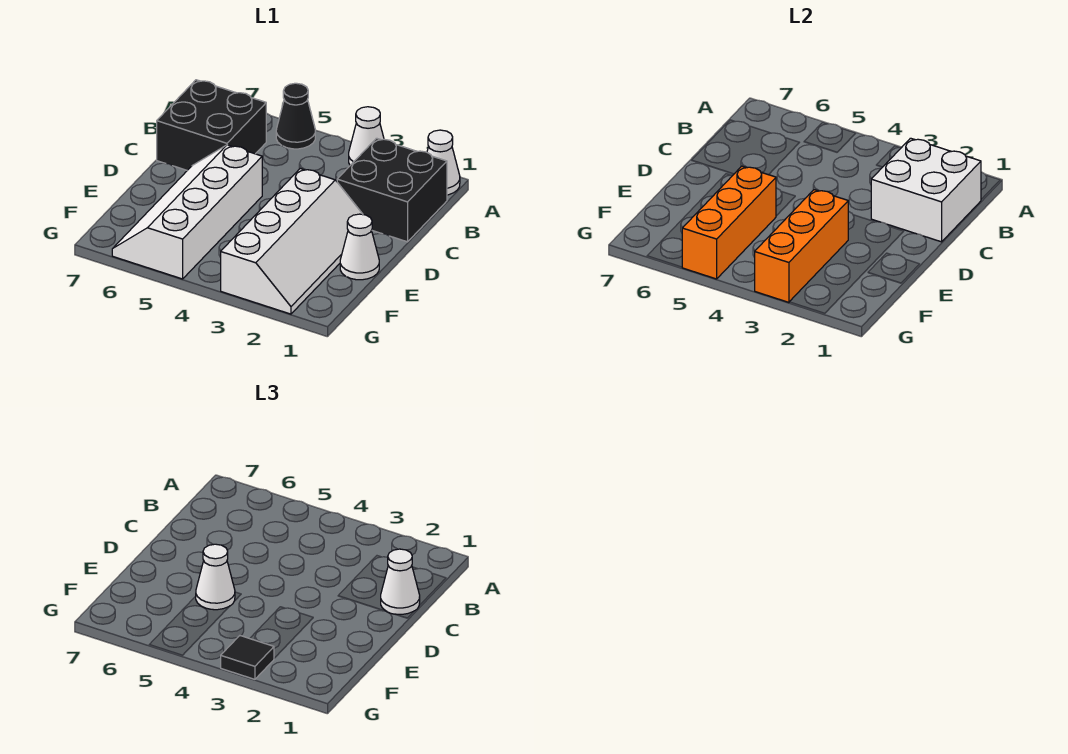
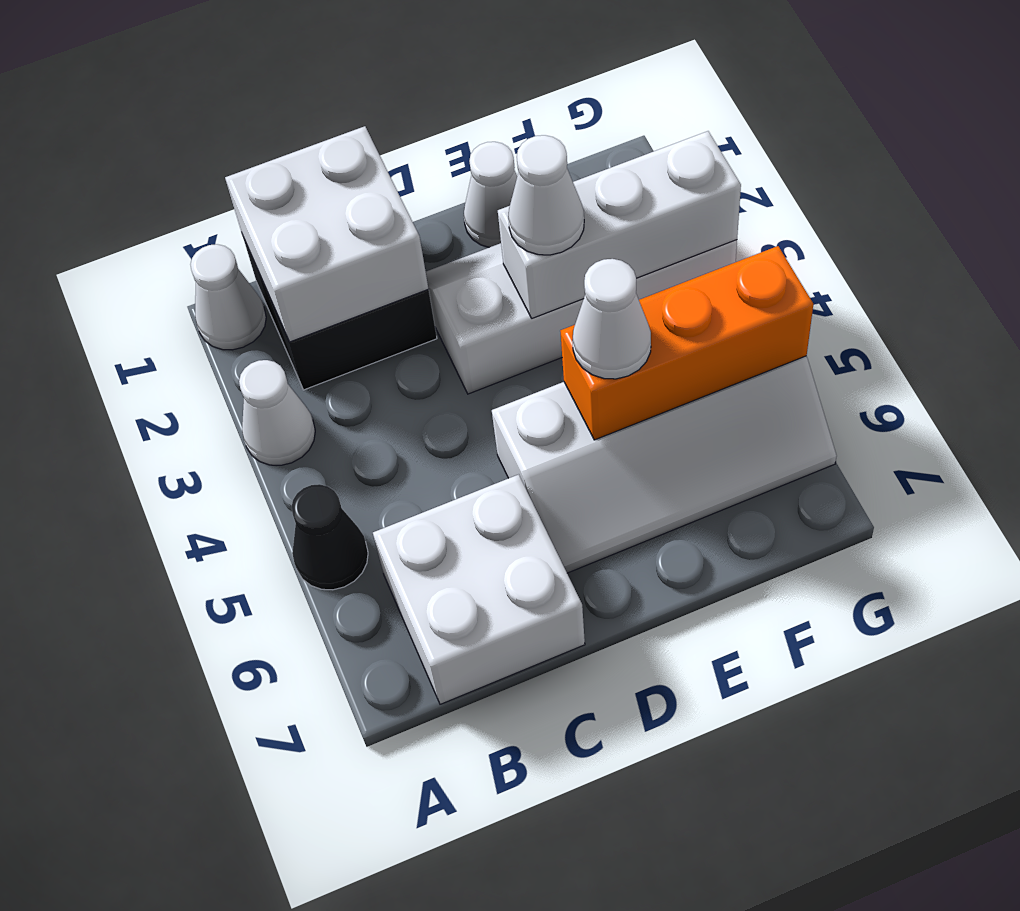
black 2x2 brick [157,80,266,170] -> white 2x2 brick [373,474,585,704]
white 1x1 cone [381,549,420,614] -> white 1x1 cone moved to [508,135,584,255]
orange 1x3 brick [755,190,848,302] -> white 1x3 brick [498,131,741,318]
black 1x1 tile [221,636,274,679] -> none

